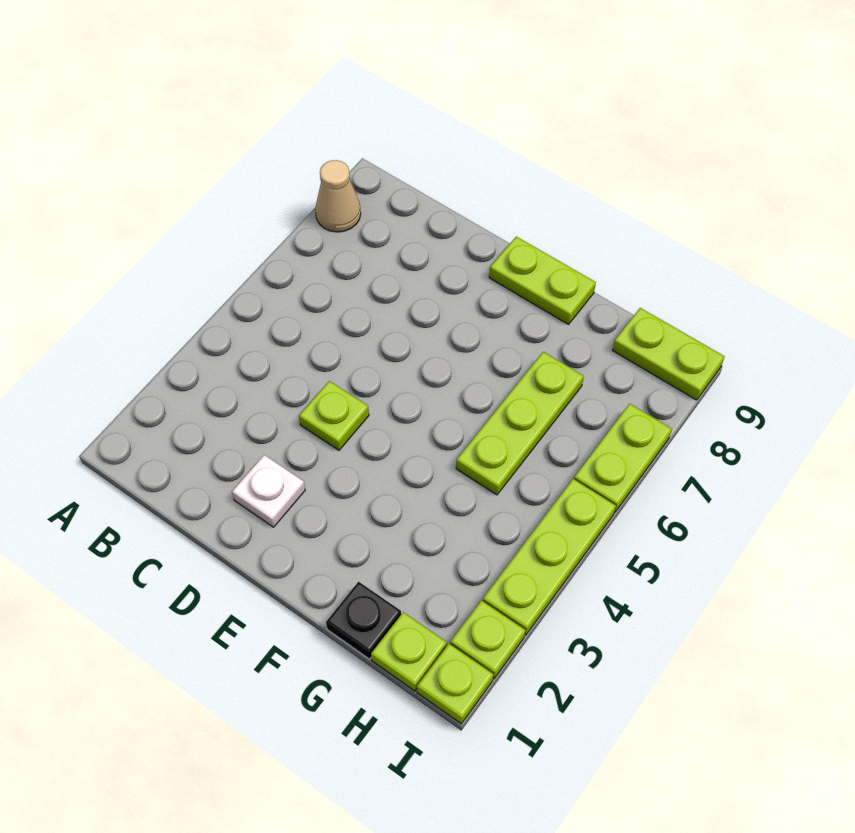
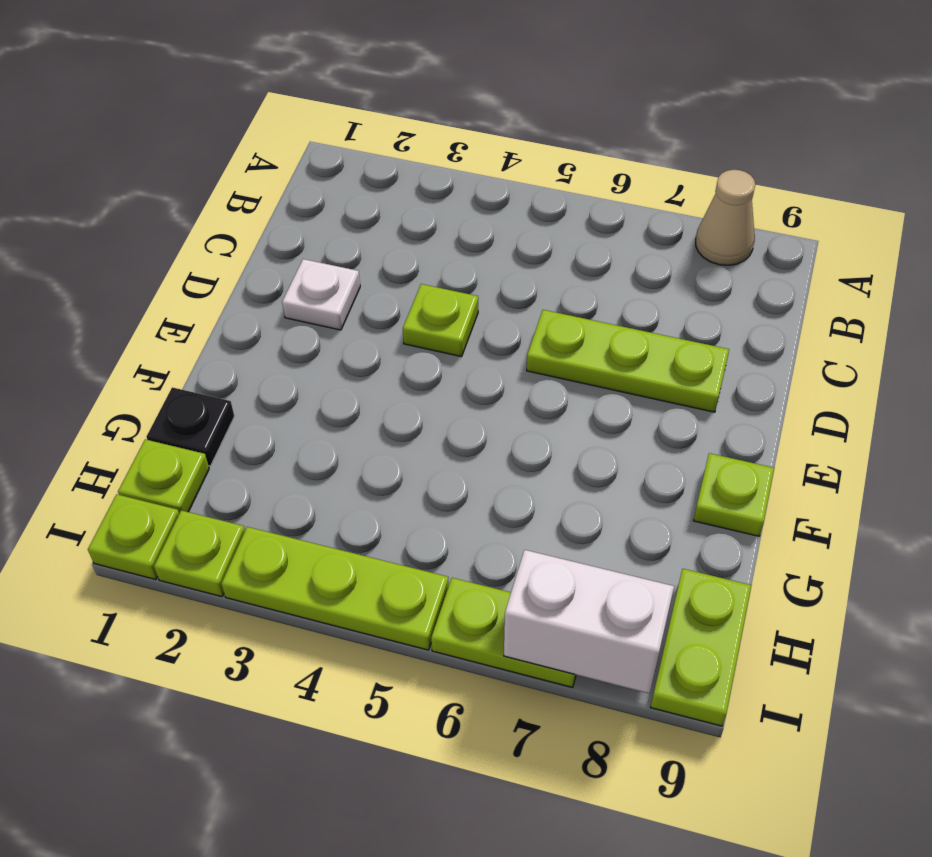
lime 1x2 plate [489,237,596,324] -> lime 1x1 plate [693,453,774,536]
lime 1x3 plate [456,352,584,495] -> lime 1x3 plate moved to [527,310,729,412]
none -> white 1x2 brick [504,550,674,693]

